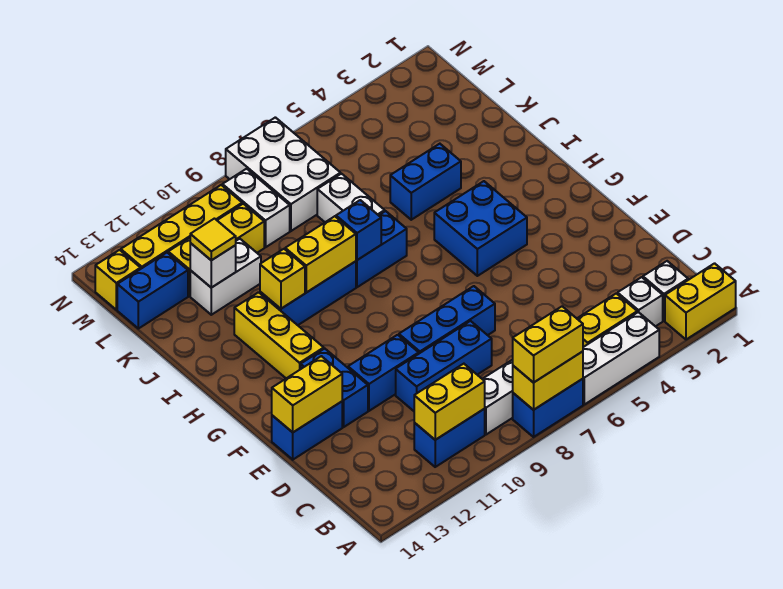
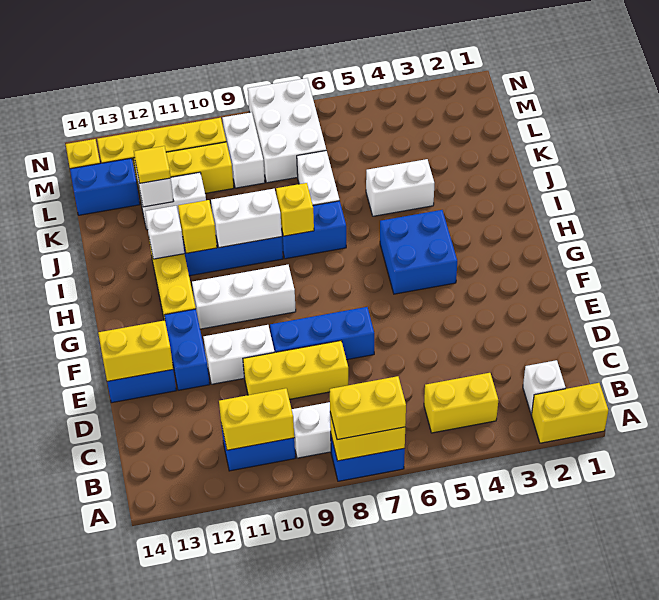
white 1x3 brick [583,312,659,404] -> white 1x3 brick moved to [192,265,296,329]
white 1x1 brick [618,277,663,326] -> white 1x1 brick moved to [145,206,184,259]
blue 1x3 brick [396,321,492,411] -> yellow 1x3 brick [243,341,348,399]
blue 1x2 brick [348,335,419,411] -> white 1x2 brick [203,325,275,384]
blue 1x1 brick [336,200,381,260] -> yellow 1x1 brick [276,183,314,236]
yellow 1x2 brick [285,216,356,293] -> white 1x2 brick [211,189,282,248]
blue 1x2 brick [390,144,461,220] -> white 1x2 brick [366,159,434,216]

